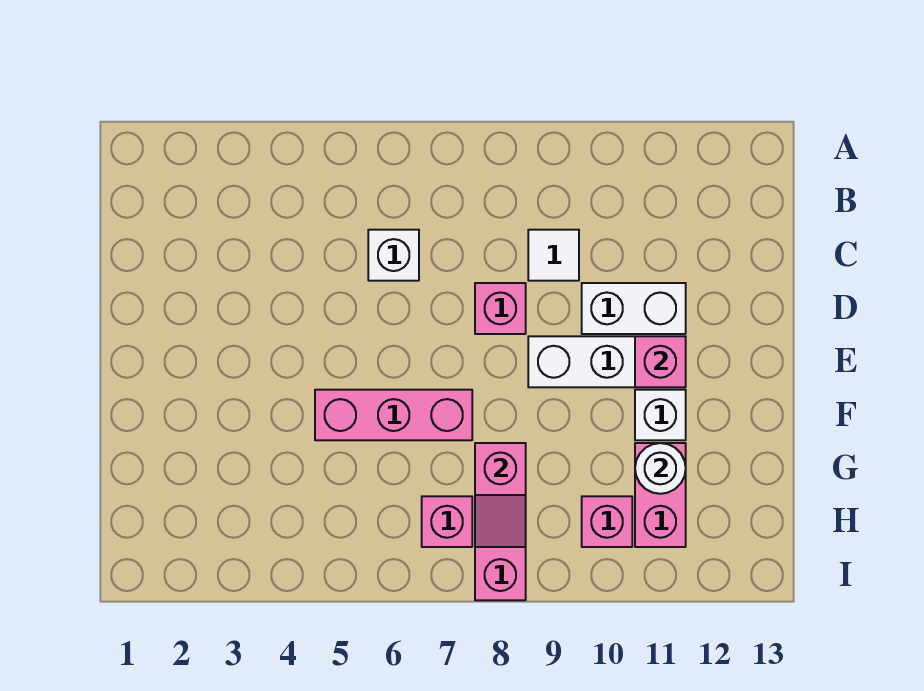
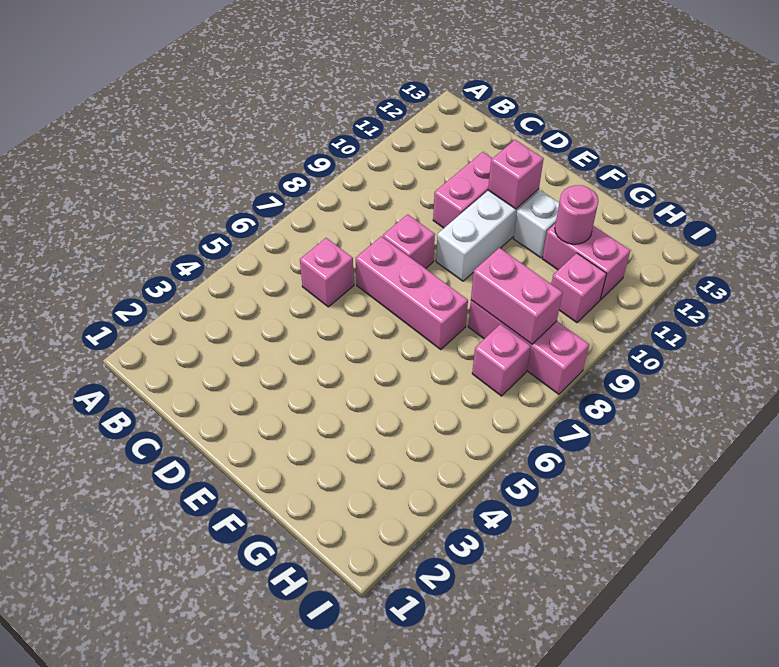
white 1x1 brick [368,230,419,281] -> pink 1x1 brick [300,238,354,307]
white 1x1 tile [528,230,579,281] -> none
white 1x2 brick [582,283,686,334] -> pink 1x2 brick [433,152,492,228]
pink 1x3 brick [315,390,472,440] -> pink 1x3 brick turned to [356,236,468,349]
pink 1x2 slope [475,443,526,547] -> pink 1x2 brick [471,248,563,344]
white 1x1 round brick [635,443,686,494] -> pink 1x1 round brick [555,185,598,244]

